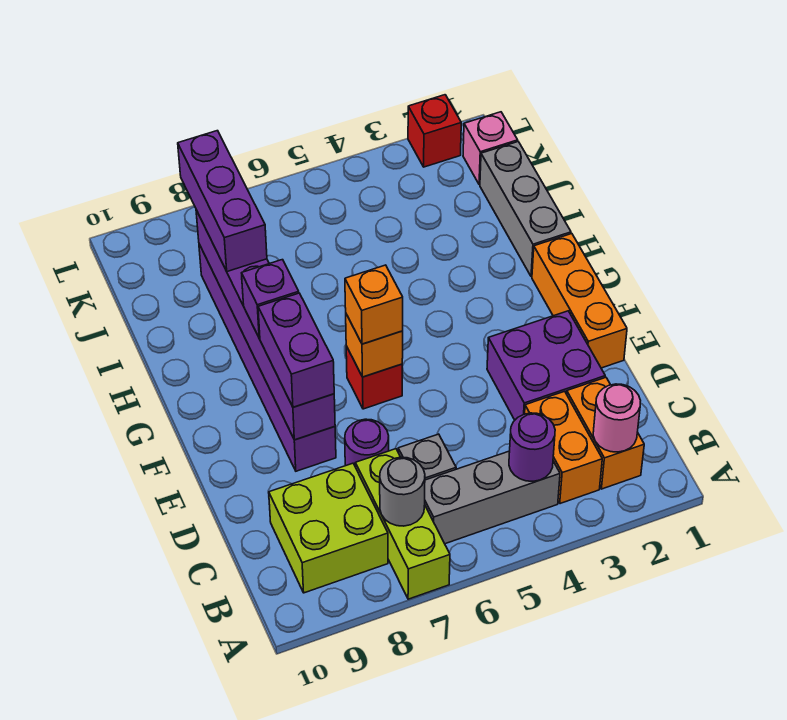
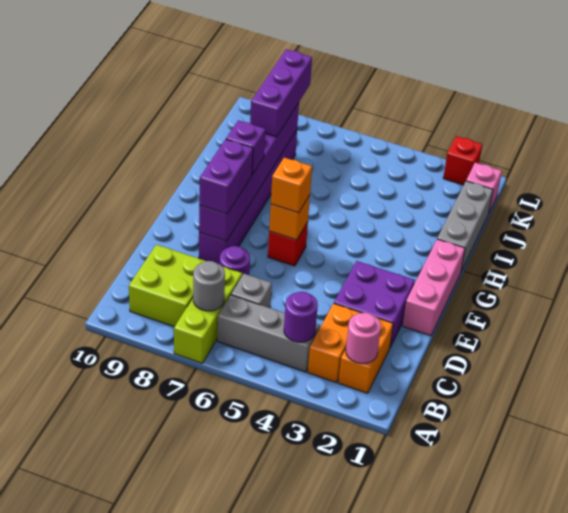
orange 1x3 brick [532,234,627,368] -> pink 1x3 brick [403,239,465,336]

